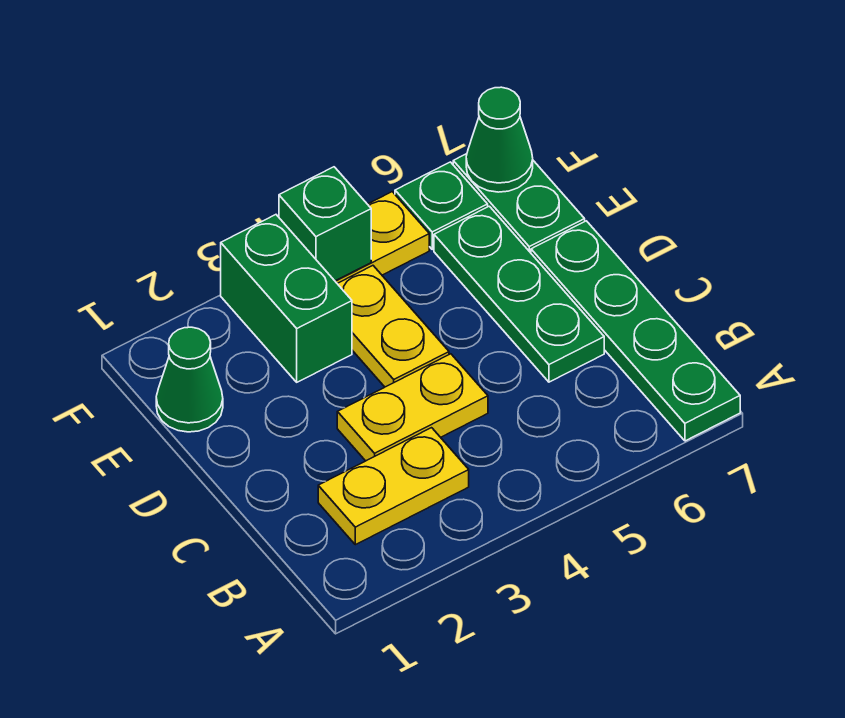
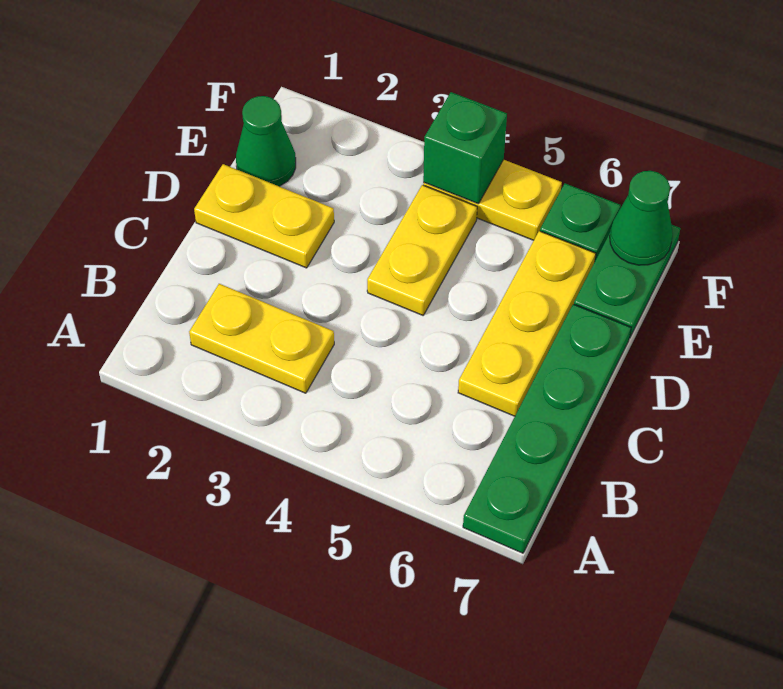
yellow 1x2 plate [337,354,488,461] -> yellow 1x2 plate moved to [194,164,334,268]
green 1x3 plate [434,206,604,382] -> yellow 1x3 plate [458,231,596,416]
green 1x2 brick [221,215,352,382] -> none

